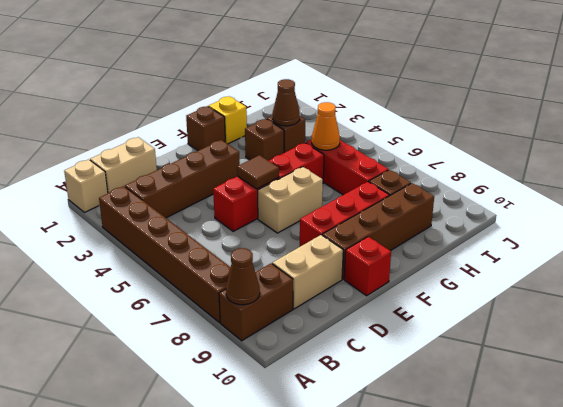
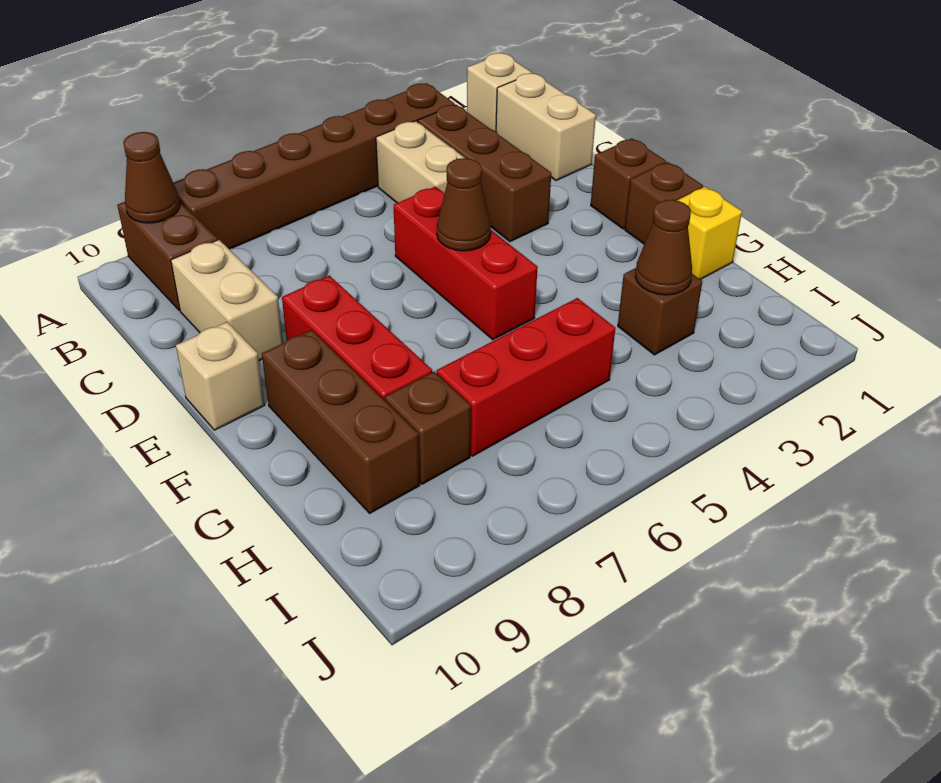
brown 1x4 brick [125,140,240,218] -> brown 1x3 brick [418,105,551,242]
red 1x4 brick [213,143,324,231] -> red 1x3 brick [394,187,538,340]
brown 1x1 tile [237,155,279,189] -> brown 1x1 cone [437,158,491,251]
tan 1x2 brick [258,167,323,233] -> tan 1x2 brick moved to [376,121,465,203]
brown 1x4 brick [322,183,434,279] -> brown 1x3 brick [262,330,420,513]
red 1x1 brick [344,237,391,296] -> tan 1x1 brick [176,322,265,430]
brown 1x1 brick [245,119,284,161] -> brown 1x1 brick moved to [591,138,666,229]
orange 1x1 cone [312,102,340,150] -> none

